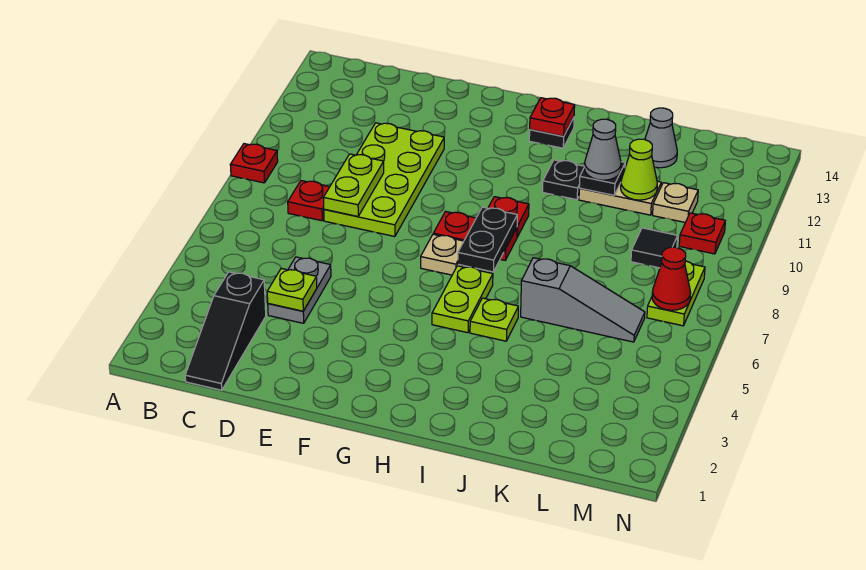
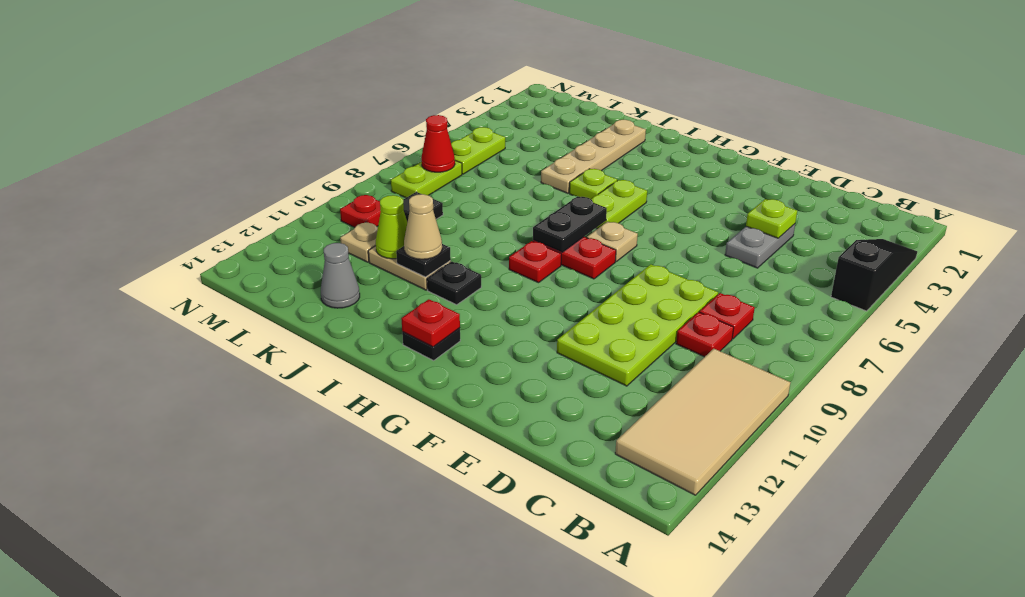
red 1x1 plate [230,144,278,183] -> red 1x1 plate moved to [676,312,734,357]
none -> tan 2x4 tile [615,349,790,495]
black 1x3 slope [185,272,266,390] -> black 1x3 slope moved to [831,239,917,311]
lime 1x2 plate [323,154,384,217] -> lime 1x2 plate moved to [451,127,505,174]
none -> tan 1x4 plate [541,120,646,193]
grey 1x3 slope [521,258,645,342] -> none
grey 1x1 cone [584,119,621,180] -> tan 1x1 cone [404,194,442,259]

